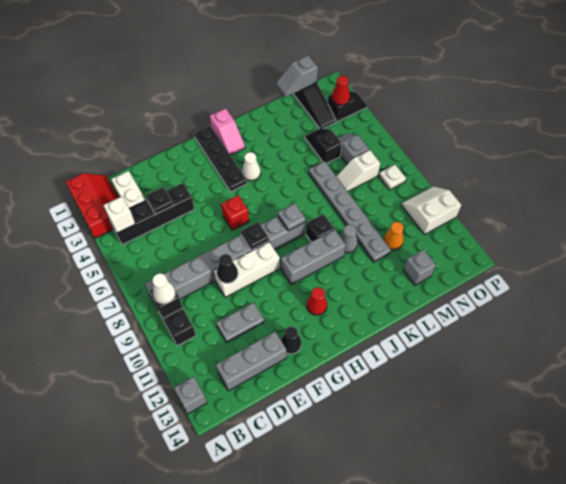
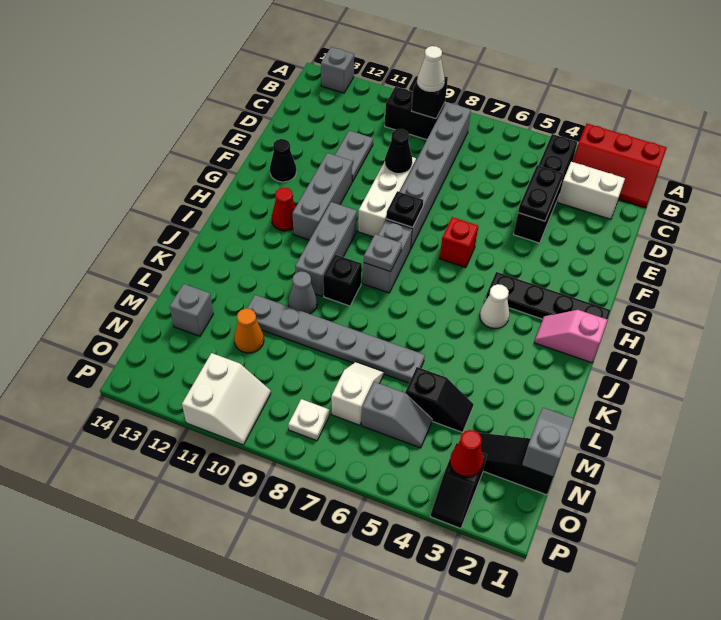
white 1x1 brick [103,196,135,233] -> none
grey 1x3 brick [216,332,286,391] -> grey 1x3 brick moved to [292,153,352,240]
black 1x1 plate [146,187,173,214] -> black 1x2 plate [518,165,563,221]

